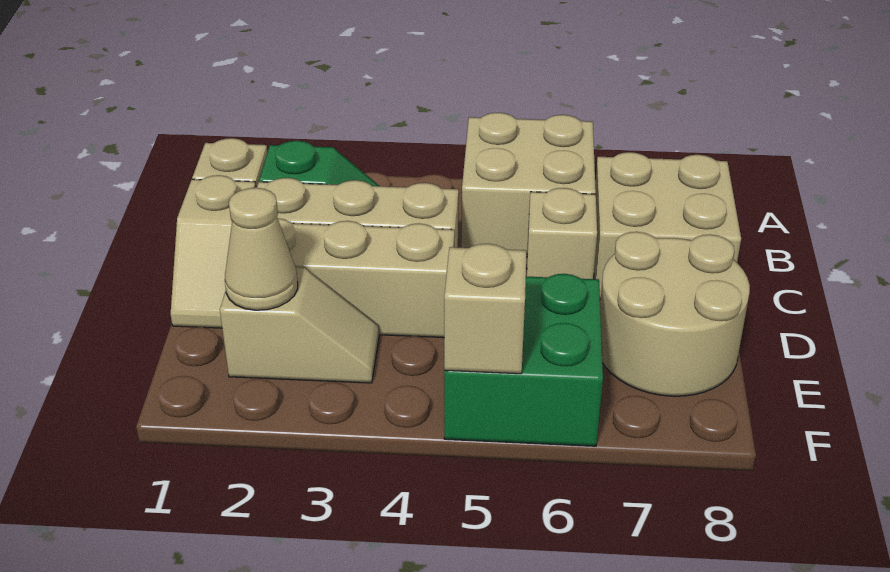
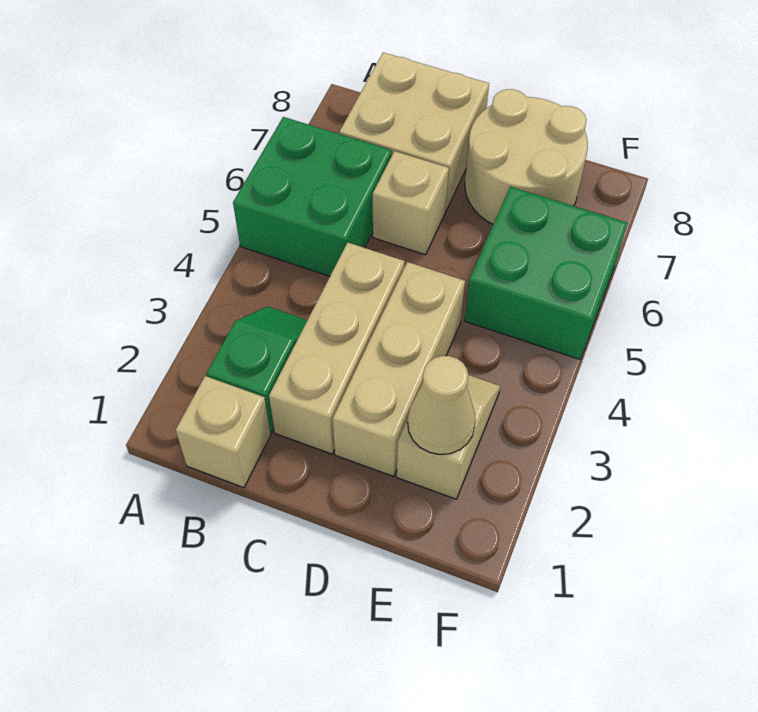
tan 2x2 brick [461,113,596,254] -> green 2x2 brick [233,117,392,276]
tan 1x2 slope [171,175,256,328] -> none
tan 1x1 brick [444,244,527,374] -> none

